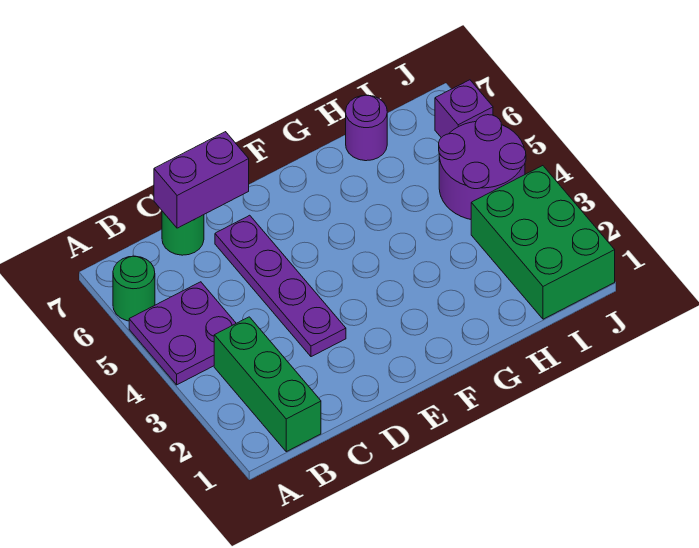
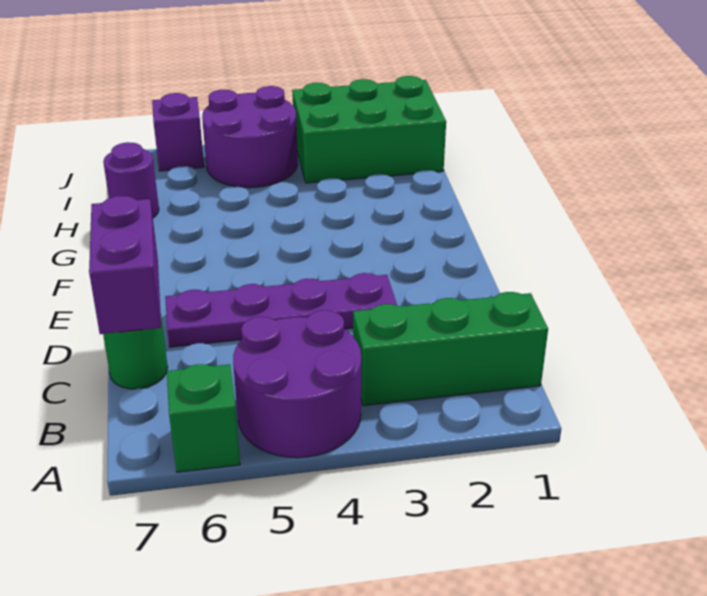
purple 2x2 plate [129,282,236,385] -> purple 2x2 round brick [233,310,361,458]
green 1x1 round brick [113,256,155,321] -> green 1x1 brick [167,364,240,472]

